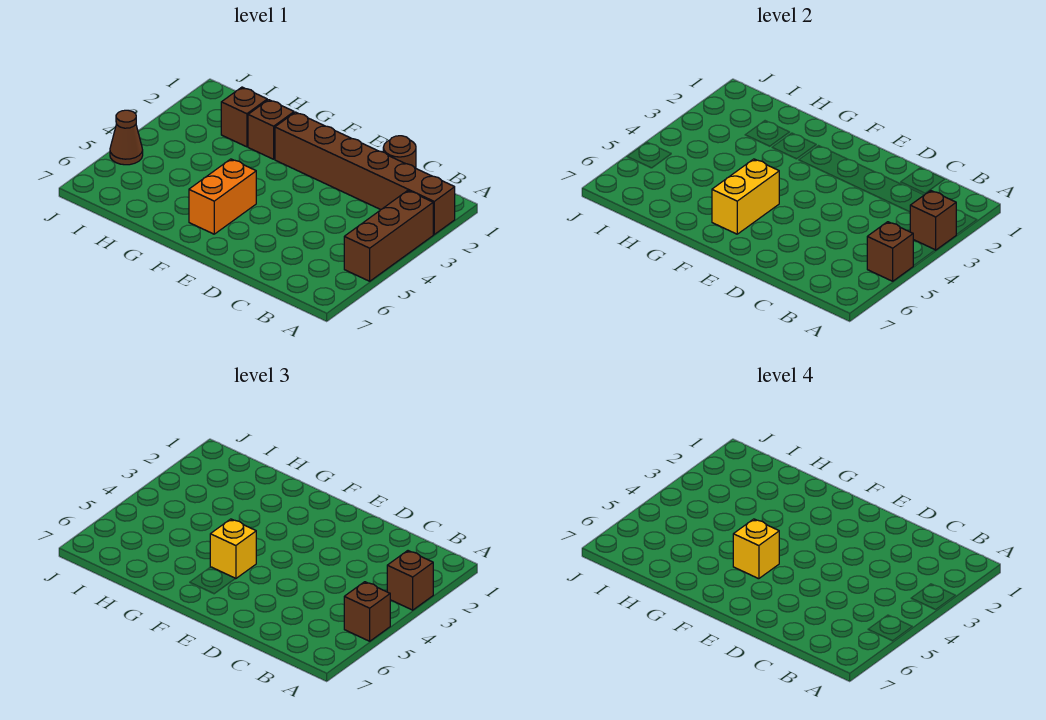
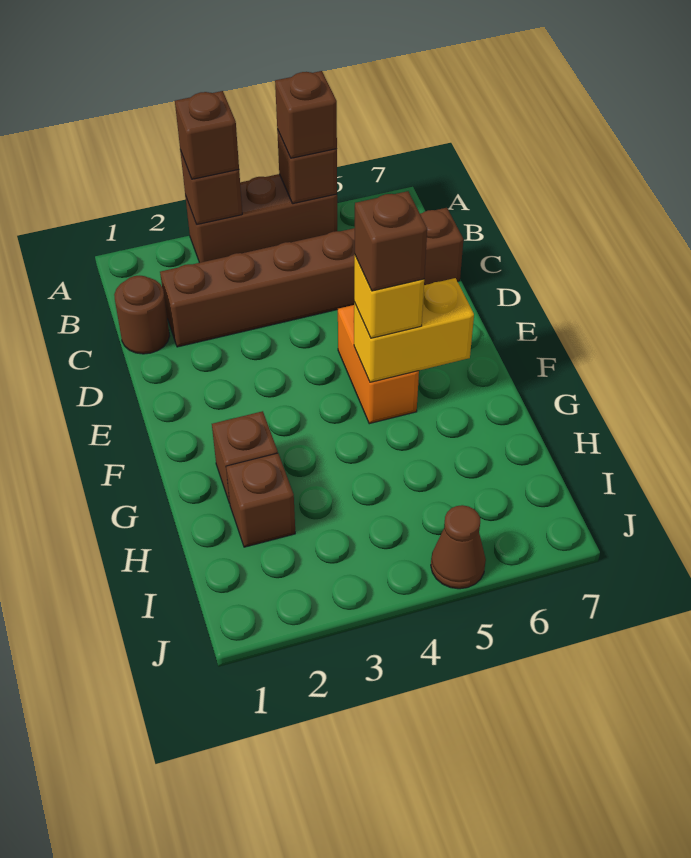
brown 1x6 brick [275,112,455,234] -> brown 1x6 brick turned to [160,208,463,347]
orange 1x2 brick [189,159,256,234] -> orange 1x2 brick turned to [338,305,419,424]
yellow 1x1 brick [733,519,779,579] -> brown 1x1 brick [355,191,427,291]

